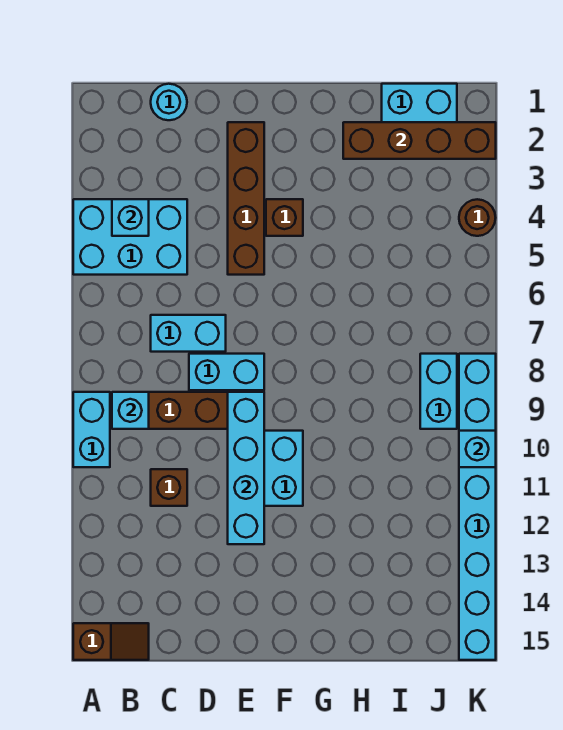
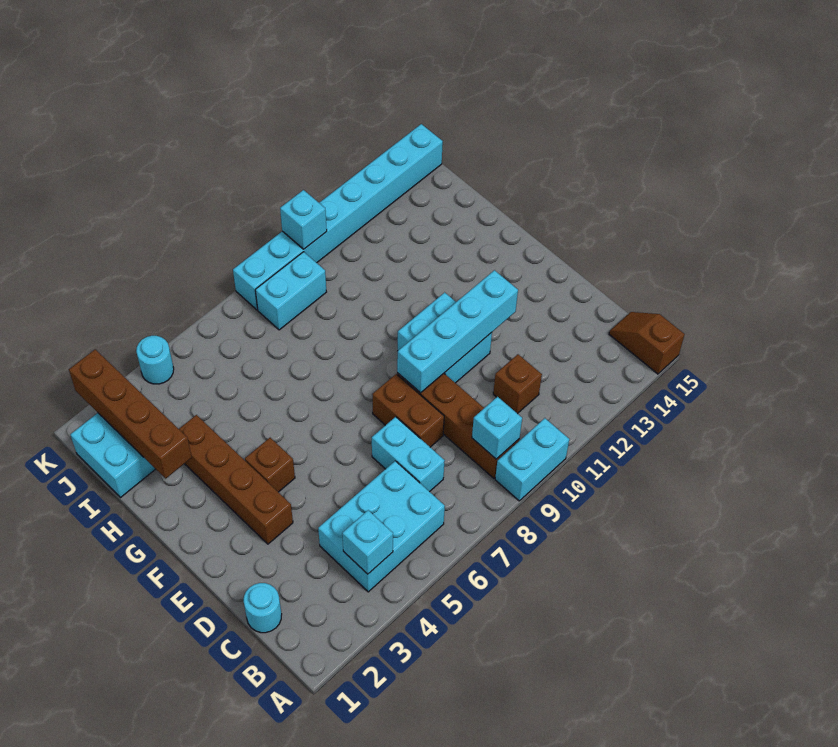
cyan 2x3 brick [73,199,187,275] -> cyan 2x3 brick turned to [318,461,445,592]
cyan 1x2 brick [189,354,264,390] -> brown 1x2 brick [372,374,444,447]
brown 1x4 brick [228,122,264,275] -> brown 1x4 brick turned to [179,415,293,544]
brown 1x1 round brick [459,199,496,236] -> cyan 1x1 round brick [136,336,174,384]

